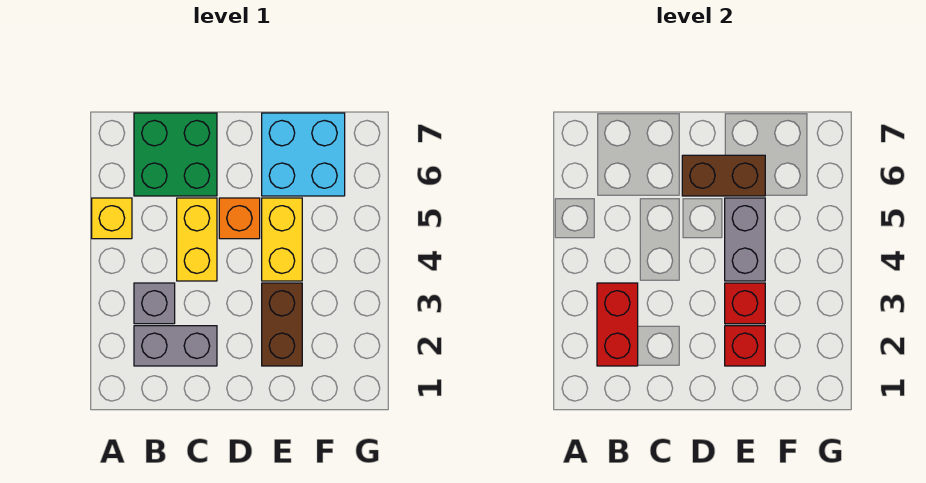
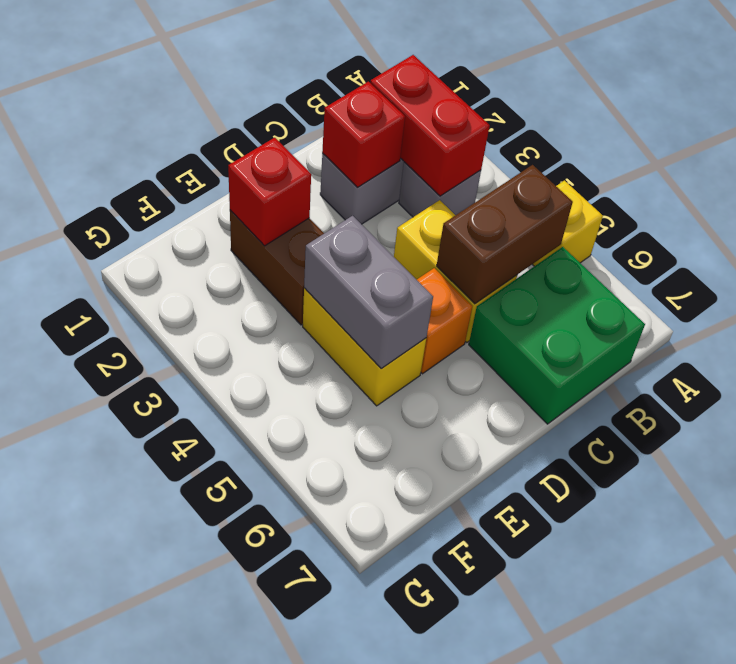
brown 1x2 brick [682,155,765,196] -> brown 1x2 brick moved to [437,165,573,304]
red 1x1 brick [725,283,765,324] -> red 1x1 brick moved to [322,82,405,187]
cyan 2x2 brick [262,113,345,196] -> none

